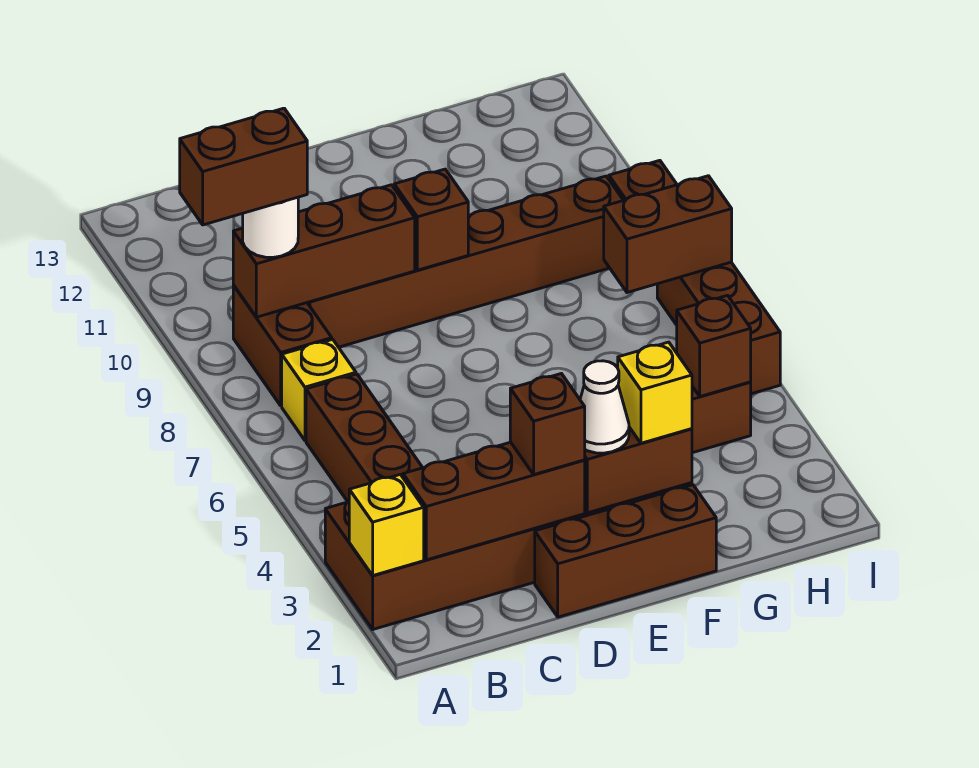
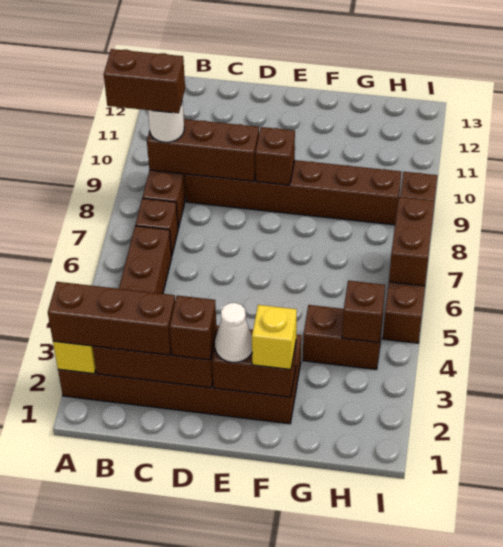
yellow 1x1 brick [282,339,356,440] -> brown 1x1 brick [135,198,178,254]
brown 1x3 brick [535,485,716,617] -> brown 1x3 brick moved to [48,282,175,355]
brown 1x2 brick [604,176,732,293] -> brown 1x2 brick turned to [389,197,435,286]

